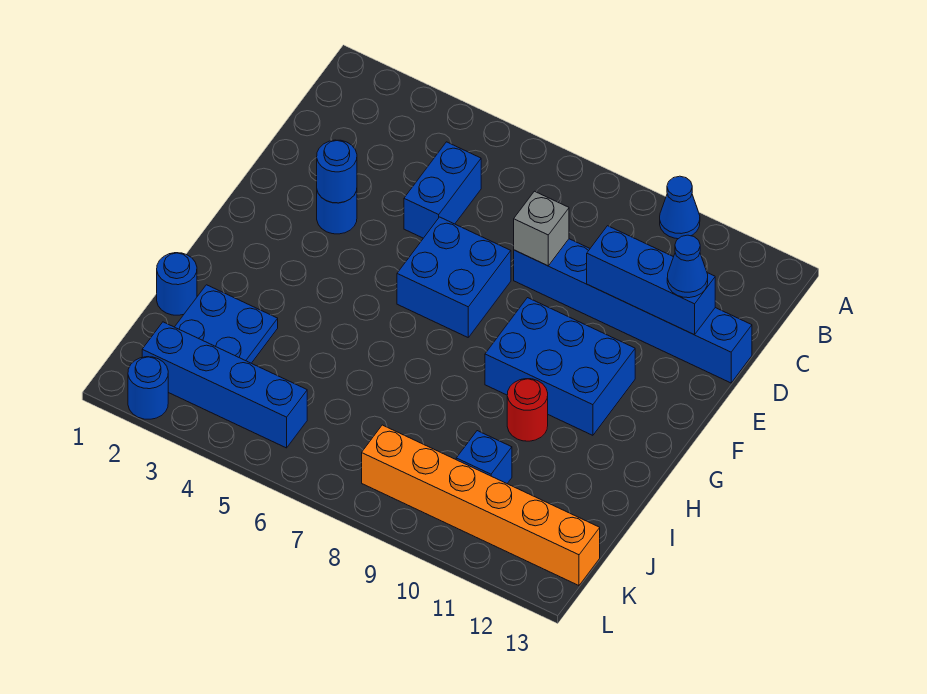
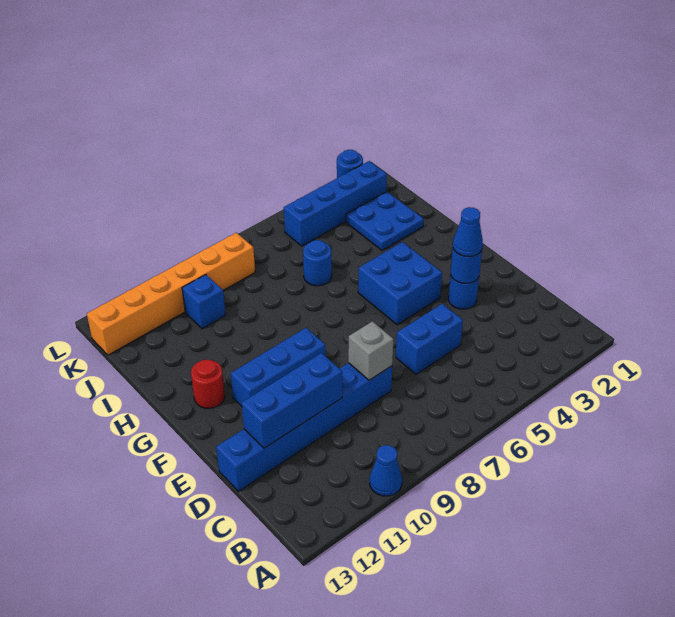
blue 1x2 brick [404,142,481,238] -> blue 1x2 brick turned to [396,304,463,374]
blue 1x1 cone [667,235,708,298] -> blue 1x1 cone moved to [453,207,483,257]
blue 2x2 brick [397,217,511,337] -> blue 2x2 brick moved to [358,242,442,325]
blue 2x3 brick [485,298,635,435] -> blue 1x3 brick [231,328,326,406]
red 1x1 round brick [507,379,548,441] -> red 1x1 round brick moved to [191,360,225,408]
blue 1x1 round brick [157,253,197,315] -> blue 1x1 round brick moved to [303,240,332,286]

